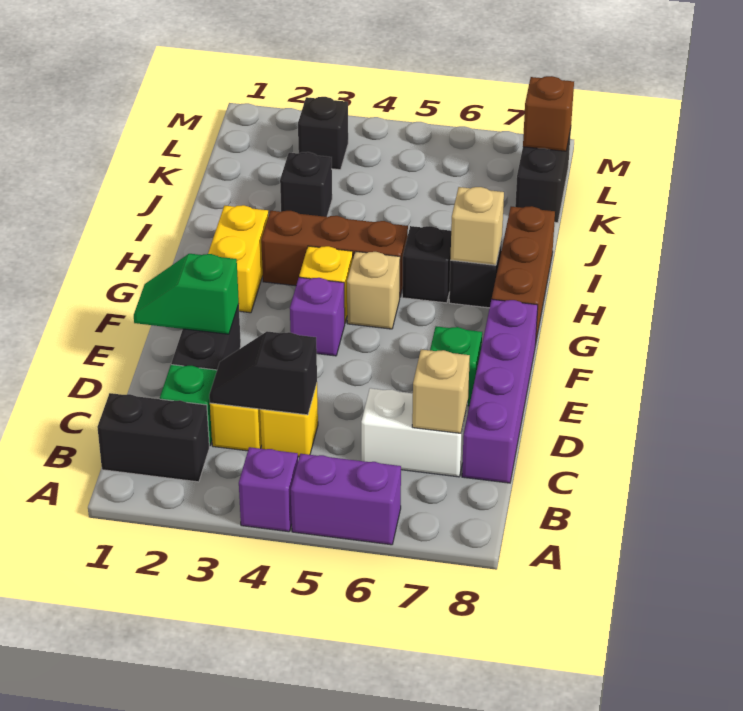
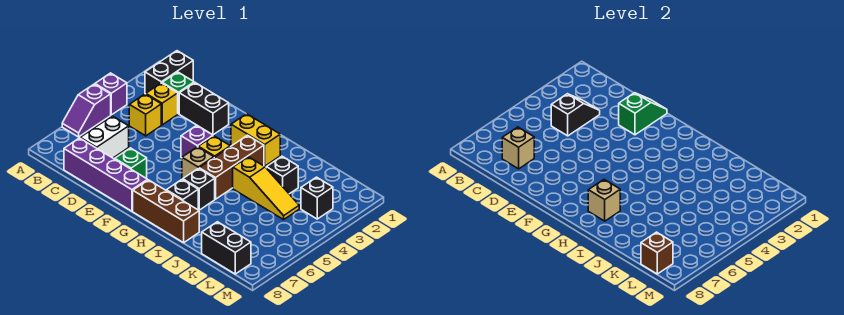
purple 1x2 brick [291,454,401,545] -> purple 1x2 slope [62,84,111,137]
none -> yellow 1x3 slope [233,157,299,220]

